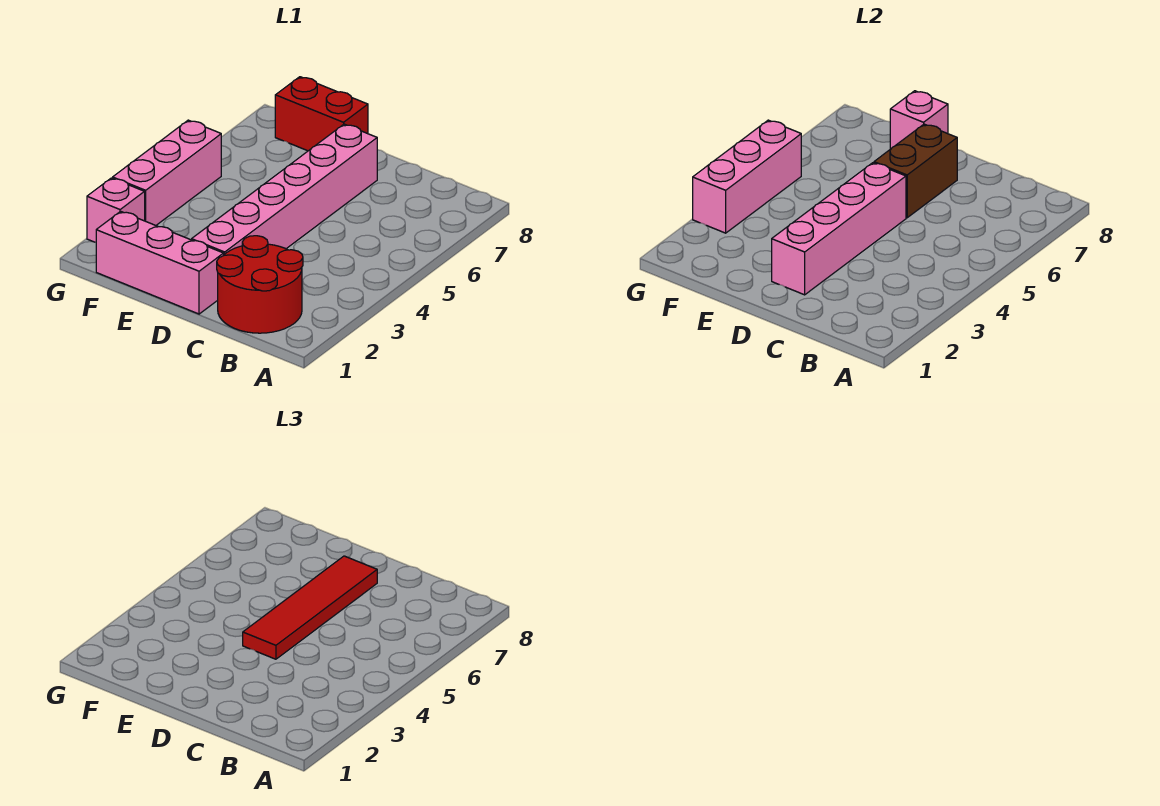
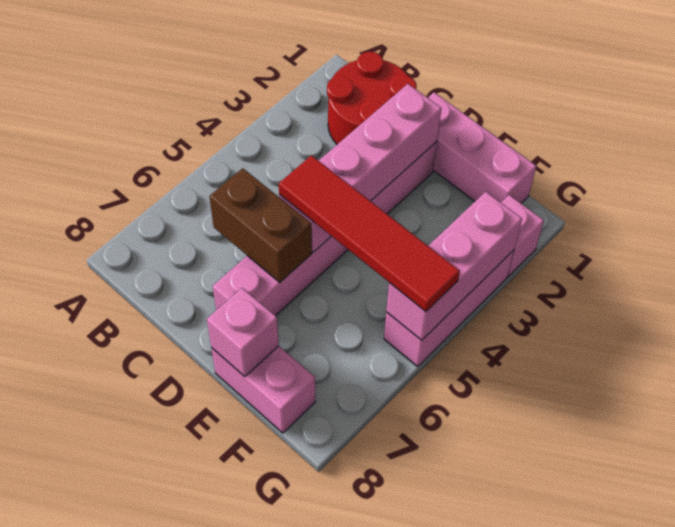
red 1x4 tile [243,556,377,659] -> red 1x4 tile turned to [279,155,460,312]
brown 1x2 brick [874,124,957,218] -> brown 1x2 brick turned to [209,168,312,282]
red 1x2 brick [275,77,368,151] -> pink 1x2 brick [211,346,315,433]

